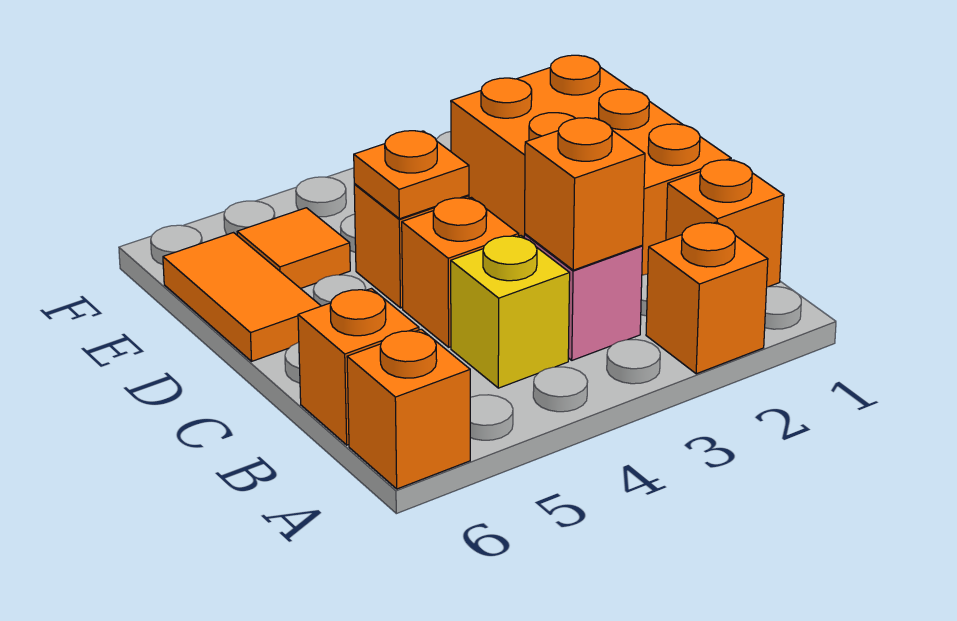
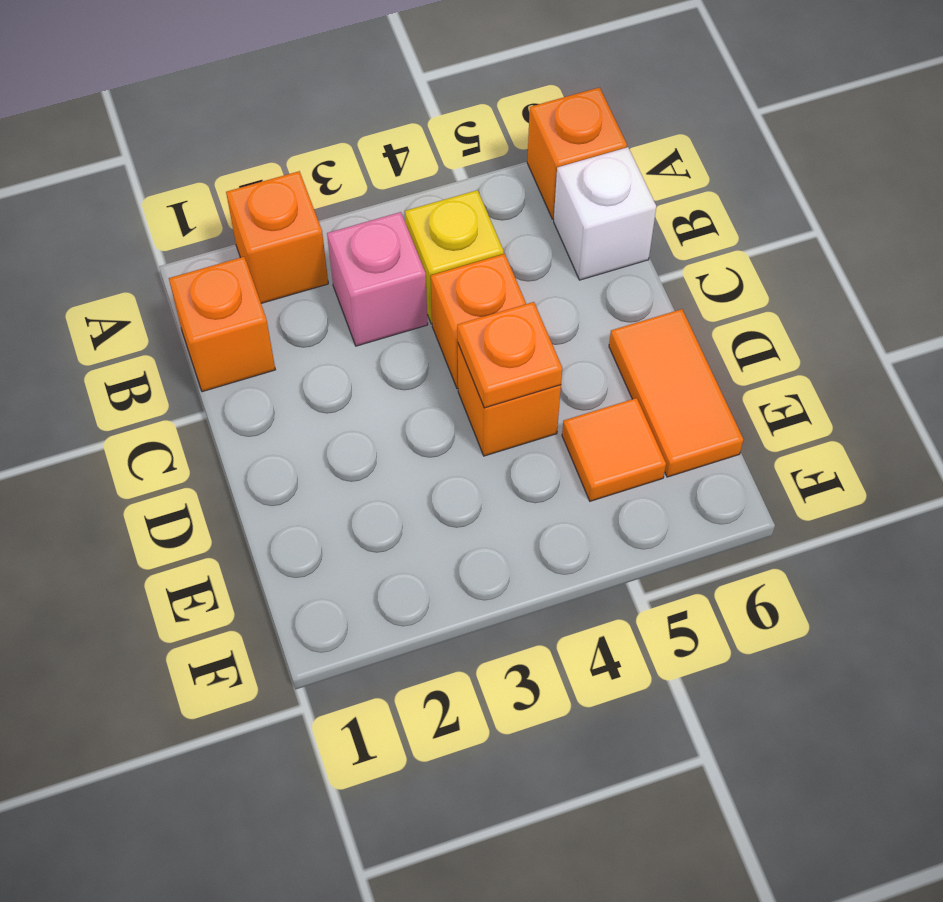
orange 1x1 brick [525,118,645,270] -> none
orange 1x1 brick [298,289,419,445] -> white 1x1 brick [554,147,656,280]
orange 2x3 brick [451,55,731,275] -> none

